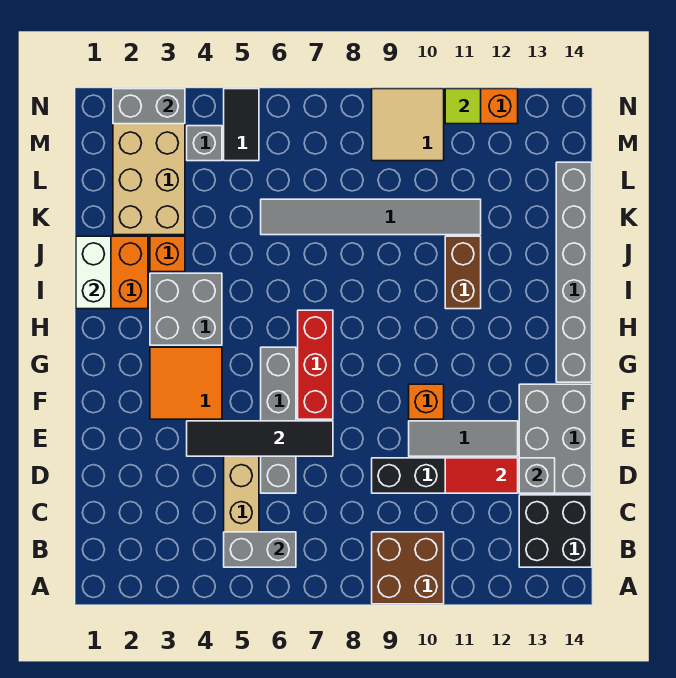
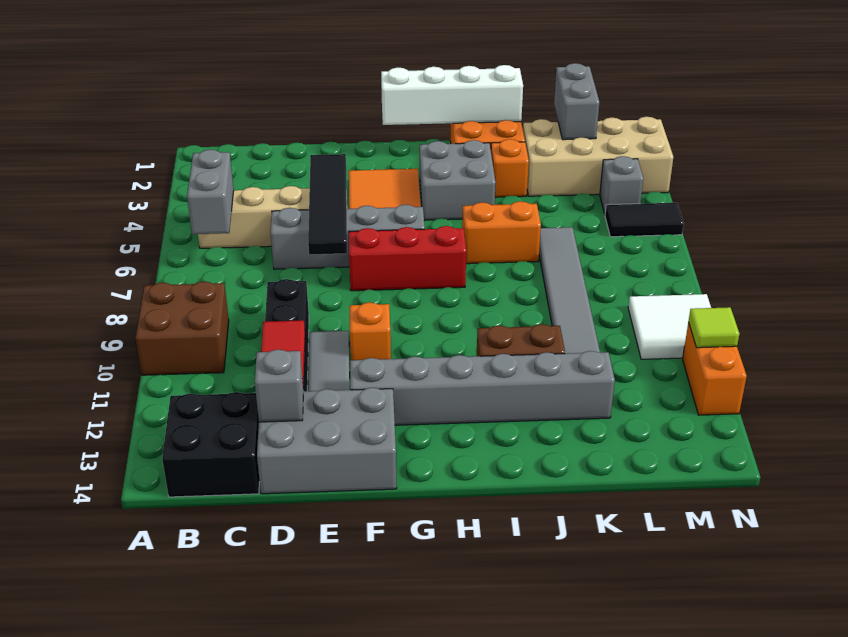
grey 1x6 brick [556,162,592,382] -> grey 1x6 brick moved to [350,351,615,425]
white 1x2 brick [76,236,111,309] -> white 1x4 brick [381,65,523,125]
none -> orange 1x2 brick [462,201,541,264]
tan 2x2 tile [372,89,444,161] -> white 2x2 tile [628,294,711,359]
grey 1x2 brick [113,89,185,124] -> grey 1x2 brick moved to [554,63,599,140]

